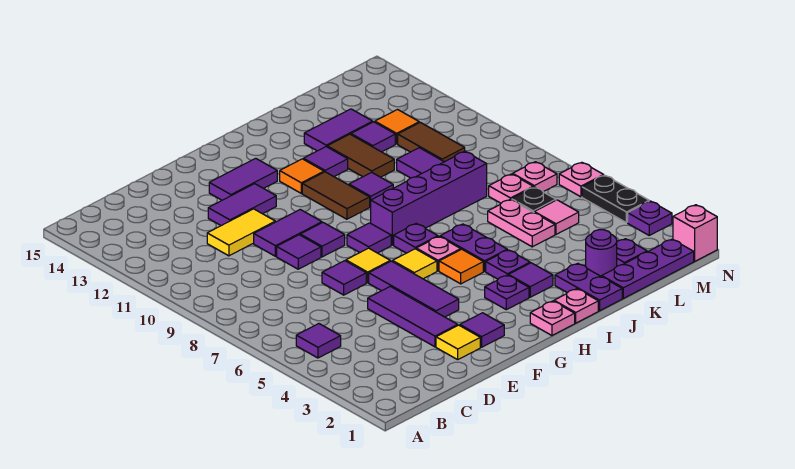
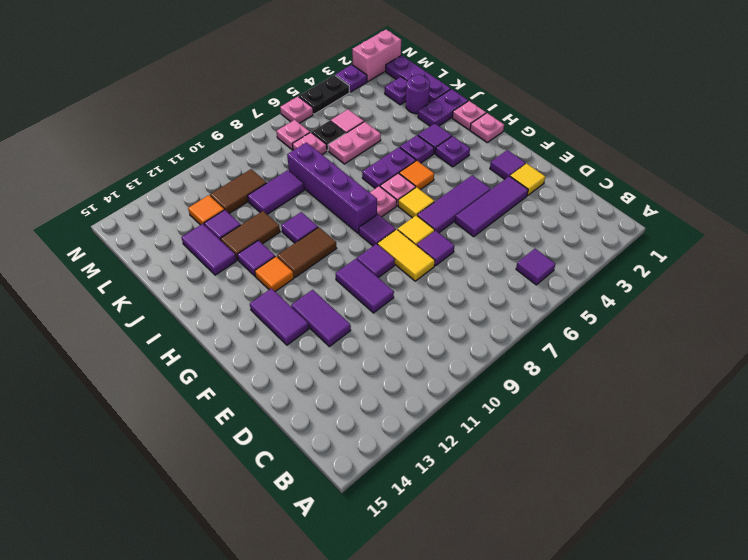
yellow 1x2 tile [207,209,275,256] -> yellow 1x2 tile moved to [377,229,435,281]
purple 1x1 tile [277,235,321,269] -> none
purple 1x1 plate [394,224,438,253] -> pink 1x1 plate [370,186,397,217]
pink 1x1 brick [673,205,717,261] -> pink 1x2 brick [352,30,401,82]

